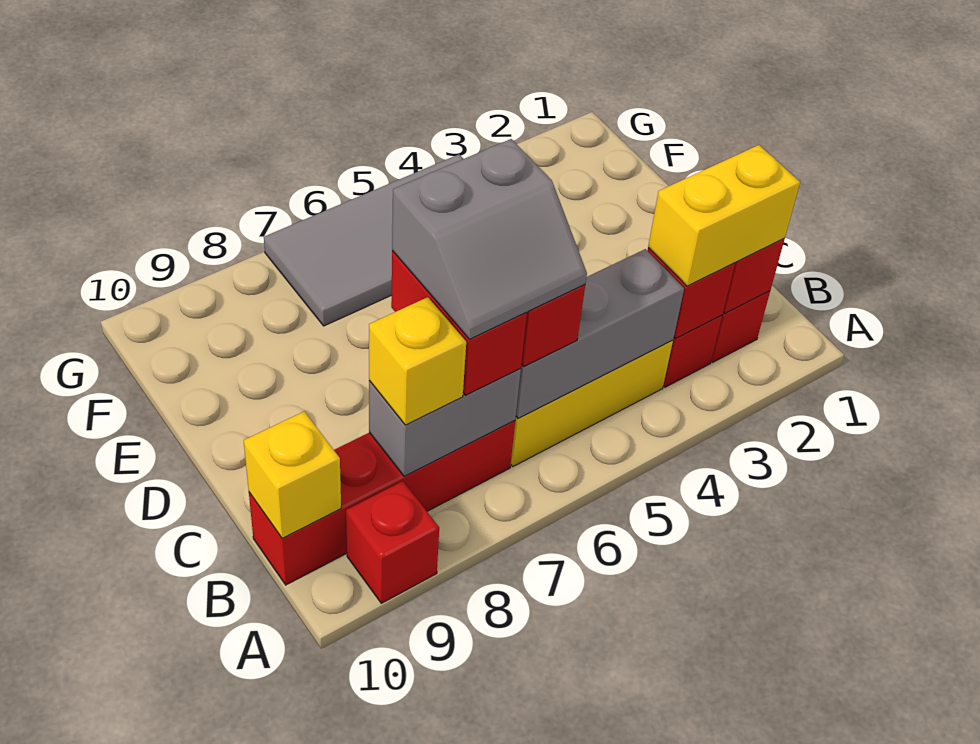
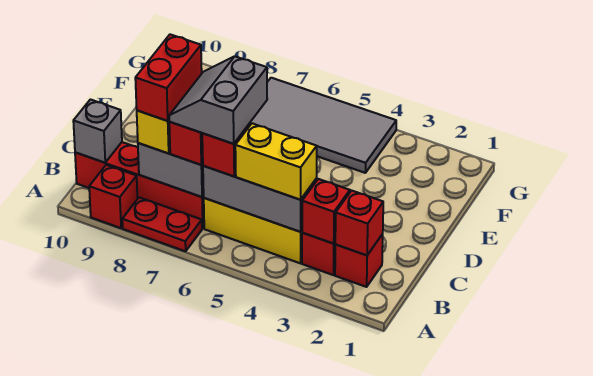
none -> red 1x2 plate [122,197,202,251]
yellow 1x2 brick [648,145,800,286] -> yellow 1x2 brick moved to [235,123,317,200]
grey 2x2 slope [392,139,587,339] -> grey 2x2 slope turned to [169,56,267,144]
none -> red 1x2 brick [135,34,202,121]
yellow 1x1 brick [244,411,341,538] -> grey 1x1 brick [73,100,122,163]

